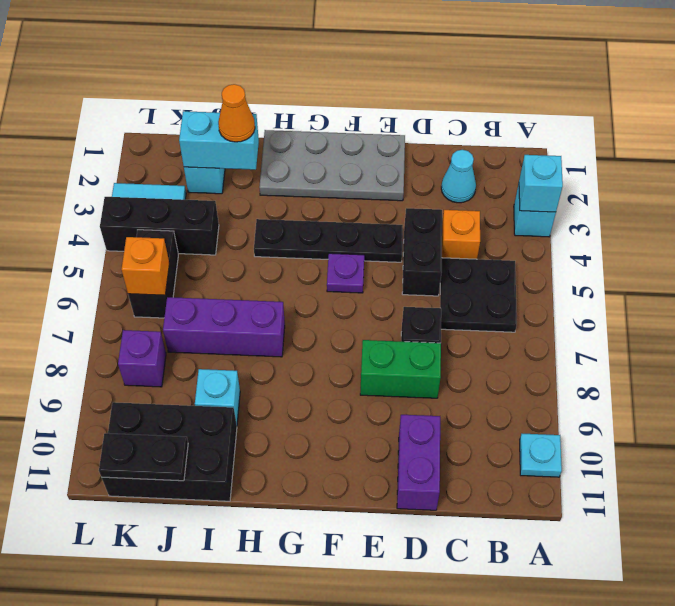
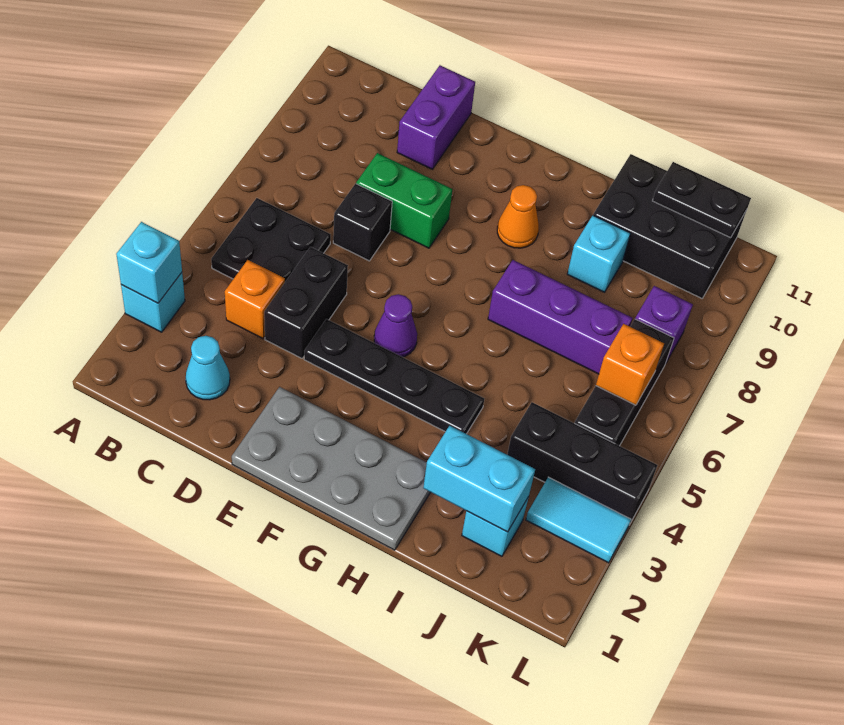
cyan 1x1 plate [520,434,562,477] -> none
purple 1x1 plate [327,253,364,293] -> purple 1x1 cone [374,294,417,357]
orange 1x1 cone [218,84,255,142] -> orange 1x1 cone moved to [497,185,539,248]
black 1x2 brick [128,230,178,318] -> black 1x3 brick [575,319,674,446]

